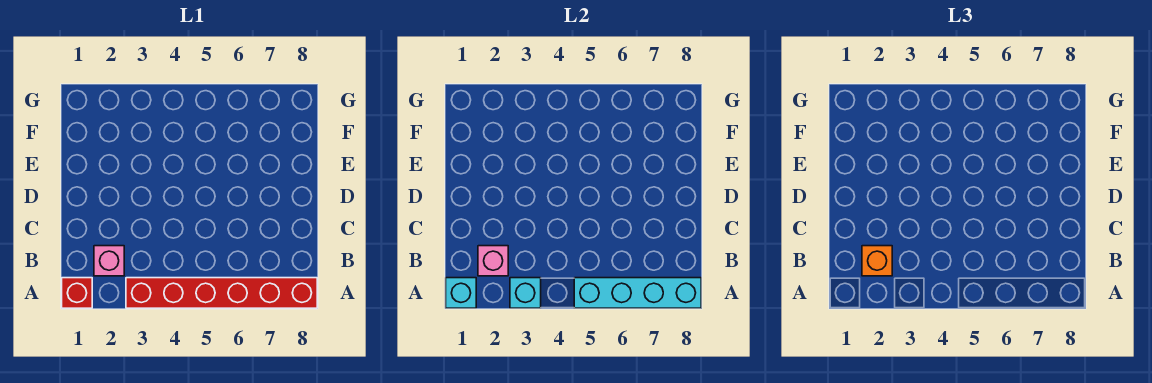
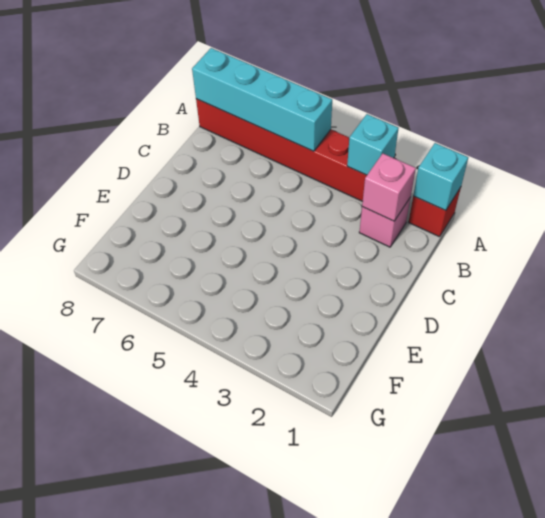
orange 1x1 brick [862,246,892,276] -> none

